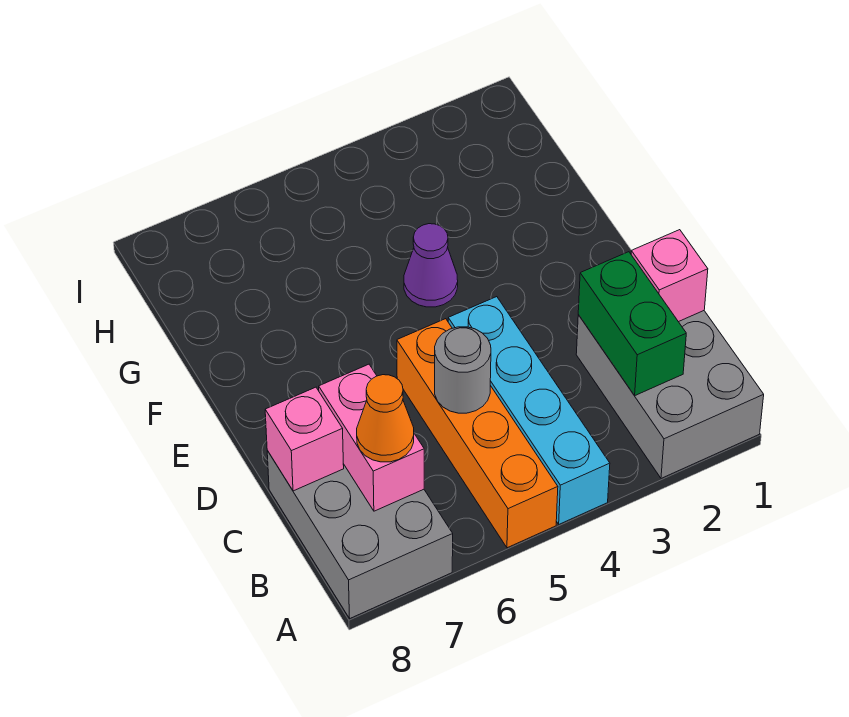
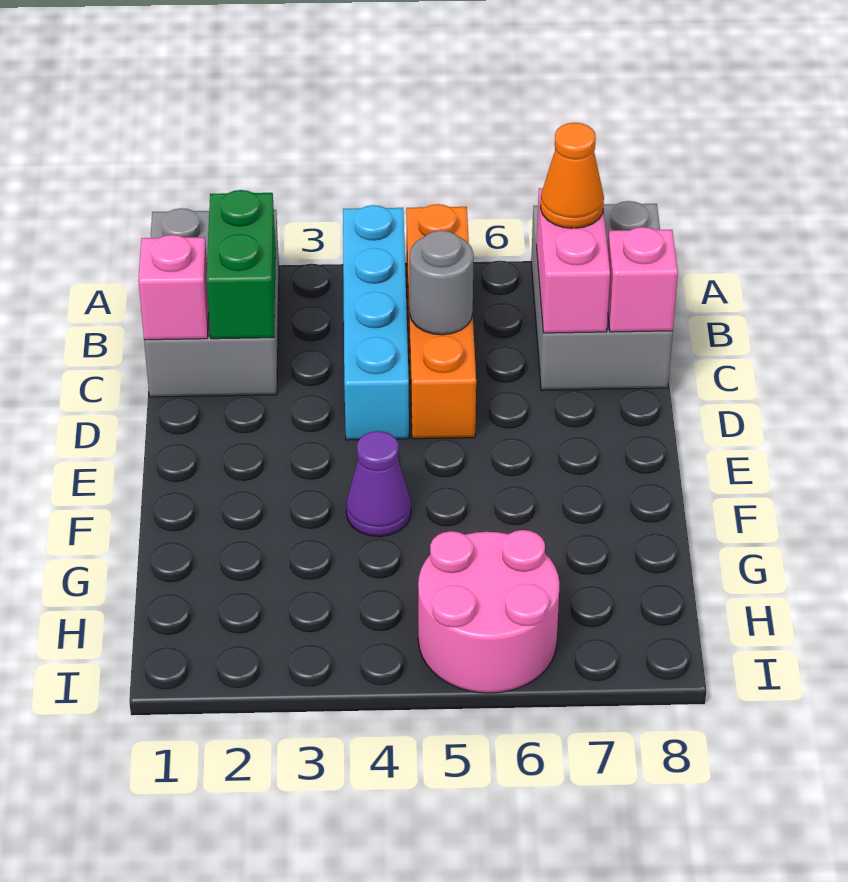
none -> pink 2x2 round brick [418,530,560,693]

